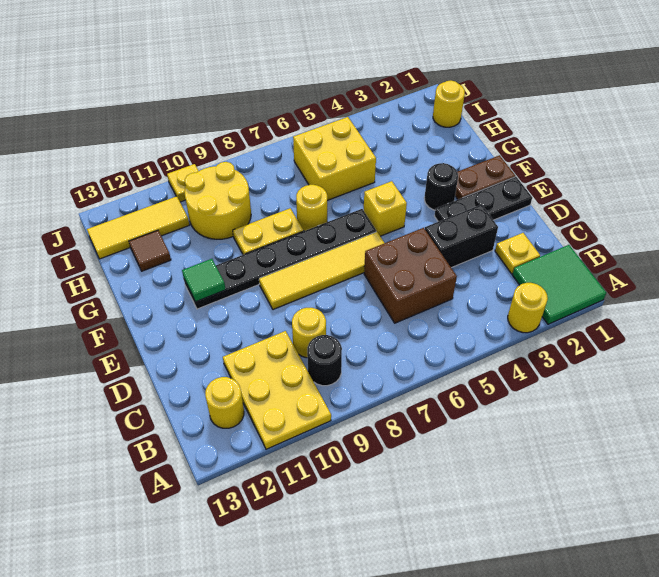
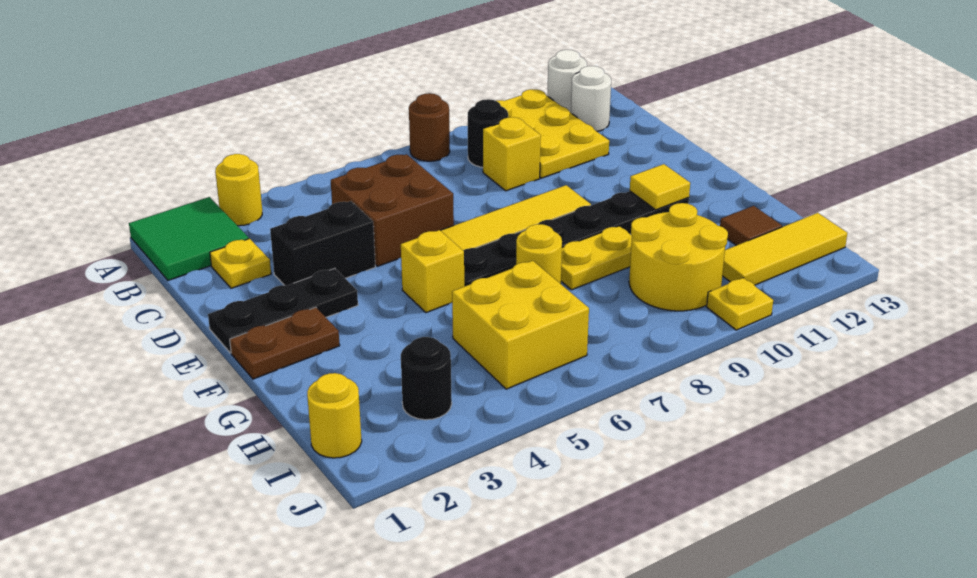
none -> brown 1x1 round brick [409,93,450,161]
none -> white 1x1 round brick [547,50,587,113]
yellow 1x1 round brick [205,377,244,428] -> white 1x1 round brick [571,66,611,131]
yellow 1x1 round brick [292,308,326,358] -> yellow 1x1 brick [483,117,541,191]
black 1x1 round brick [424,163,458,210] -> black 1x1 round brick moved to [401,337,452,420]
green 1x1 tile [182,259,226,302] -> yellow 1x1 tile [630,164,690,210]

